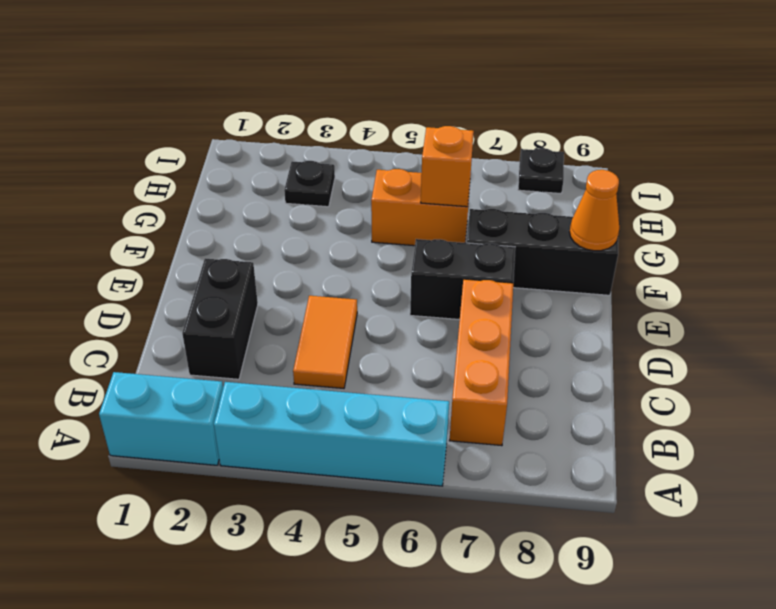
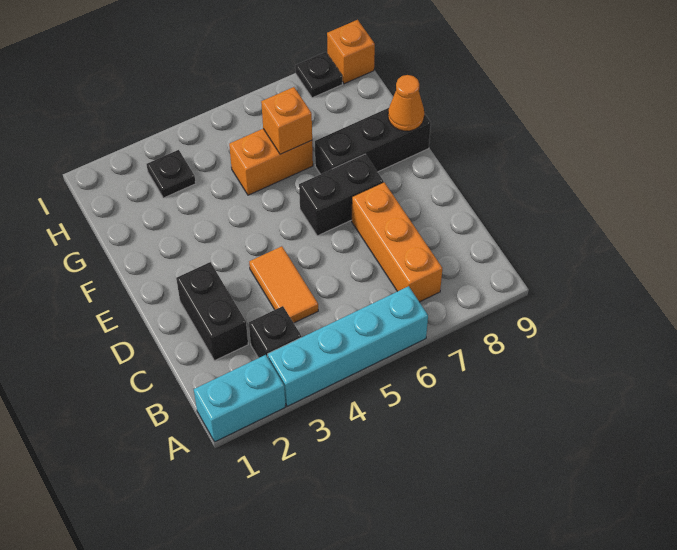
none -> black 1x1 brick [249,306,301,358]
none -> orange 1x1 brick [327,20,375,84]

